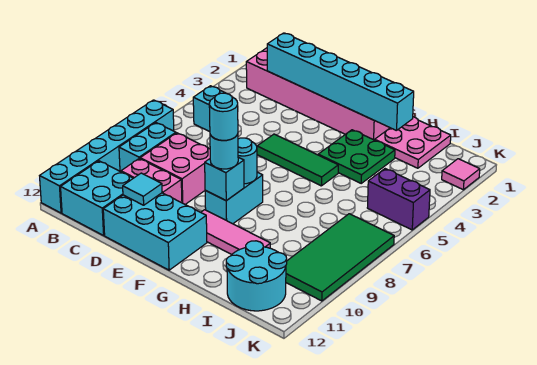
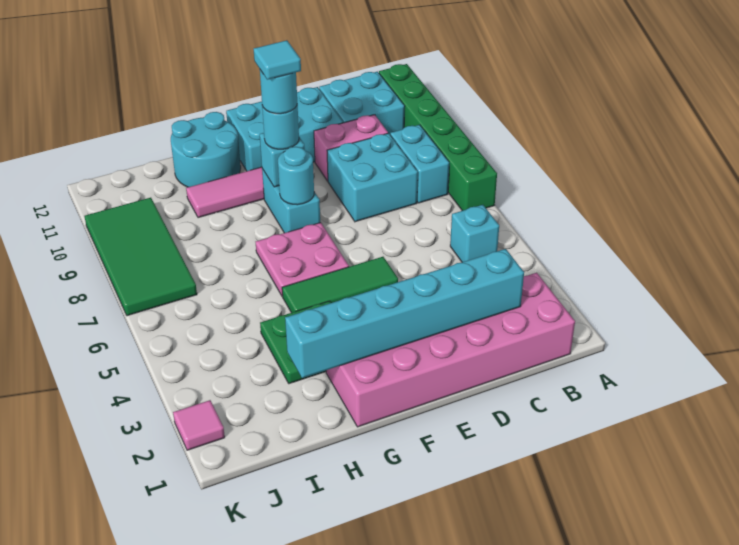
cyan 1x6 brick [40,100,174,213] -> green 1x6 brick [379,64,497,211]
pink 2x2 brick [140,133,210,204] -> cyan 2x2 brick [327,133,418,222]
cyan 1x1 tile [123,173,162,205] -> cyan 1x1 tile moved to [254,40,301,80]
pink 2x2 plate [375,117,451,168] -> pink 2x2 plate moved to [256,222,349,296]
cyan 2x2 round brick [226,241,287,311] -> cyan 2x2 round brick moved to [171,112,241,187]
purple 1x2 brick [367,169,430,230] -> none

